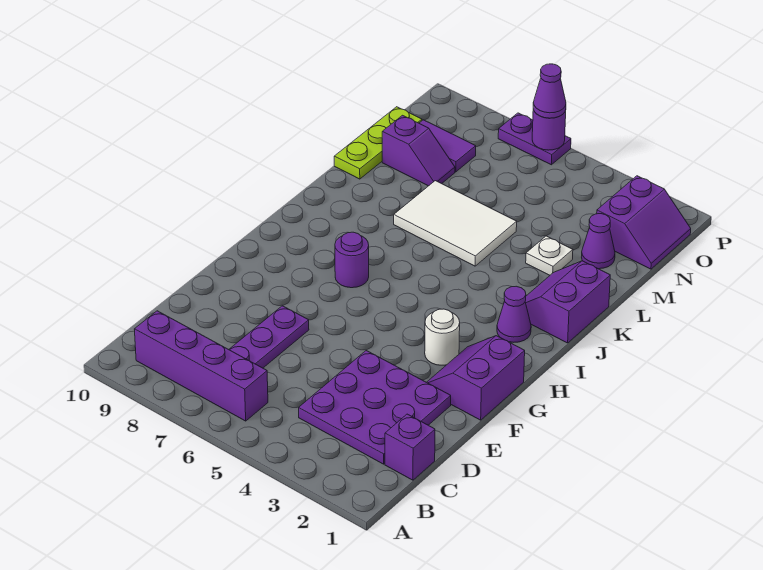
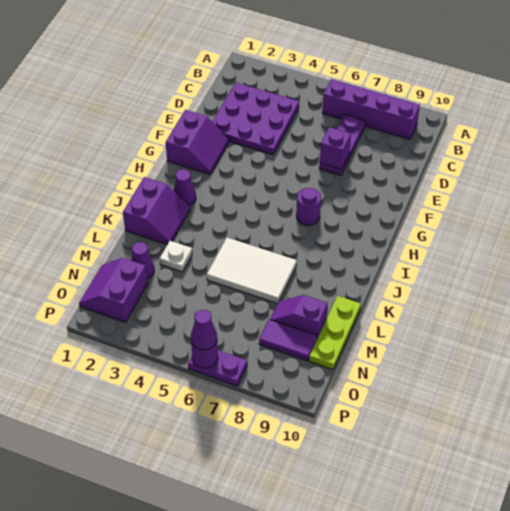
purple 1x1 brick [385,414,435,480] -> purple 1x1 brick moved to [320,127,351,169]
white 1x1 round brick [425,309,460,365] -> none

